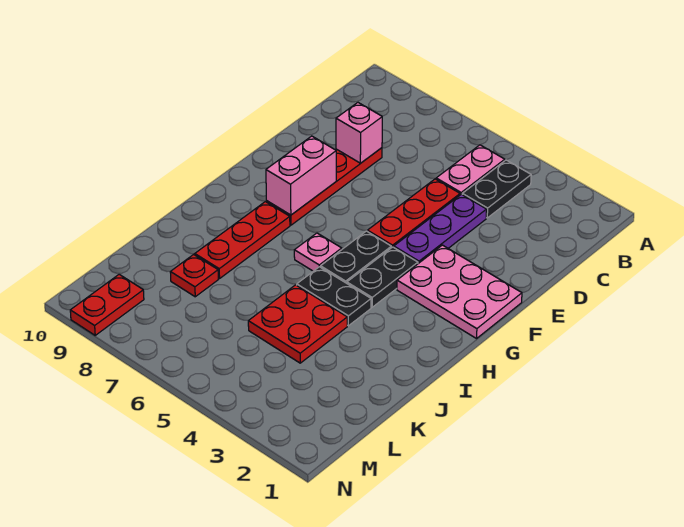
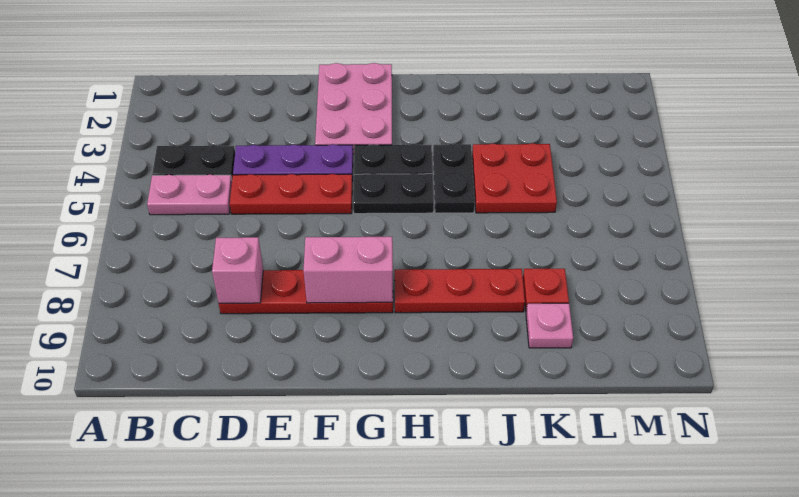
pink 1x1 plate [294,233,342,271] -> pink 1x1 plate moved to [526,303,573,348]
red 1x2 plate [70,274,144,335] -> none

